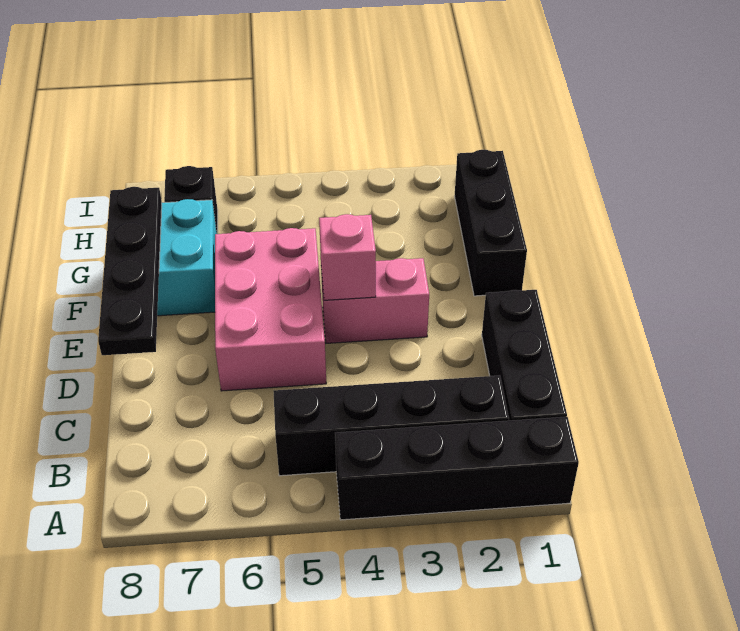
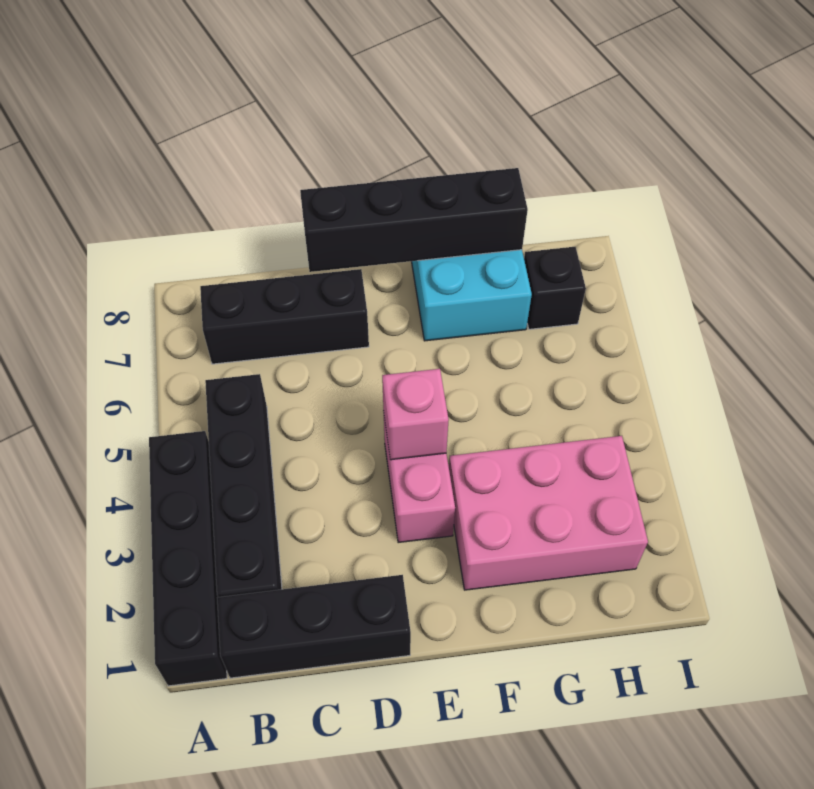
pink 2x3 brick [215,228,326,391] -> pink 2x3 brick moved to [449,436,648,590]
black 1x4 plate [98,187,162,355] -> black 1x4 brick [300,168,528,272]
black 1x3 brick [455,150,527,296] -> black 1x3 brick moved to [200,269,369,364]

